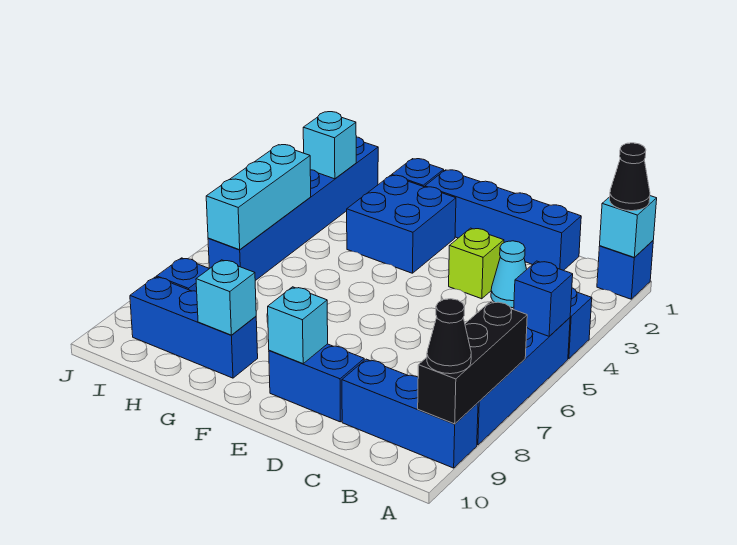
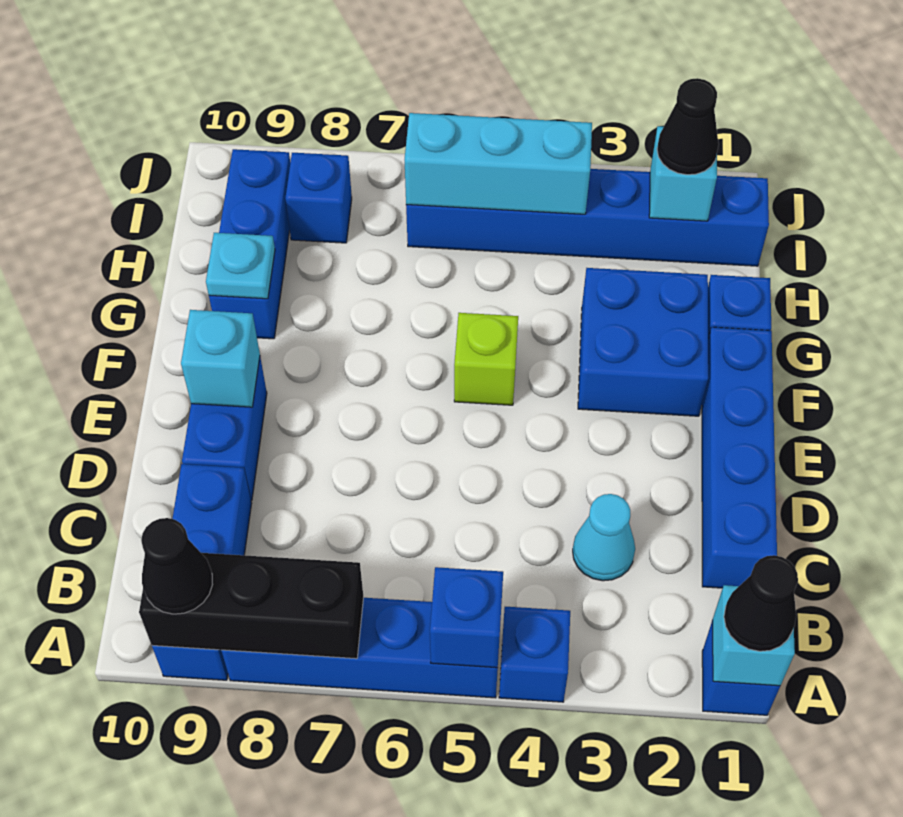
lime 1x1 brick [449,228,504,299] -> lime 1x1 brick moved to [454,313,518,405]
cyan 1x1 brick [196,260,256,335] -> cyan 1x1 plate [206,233,275,299]
none -> black 1x1 cone [657,78,719,175]

